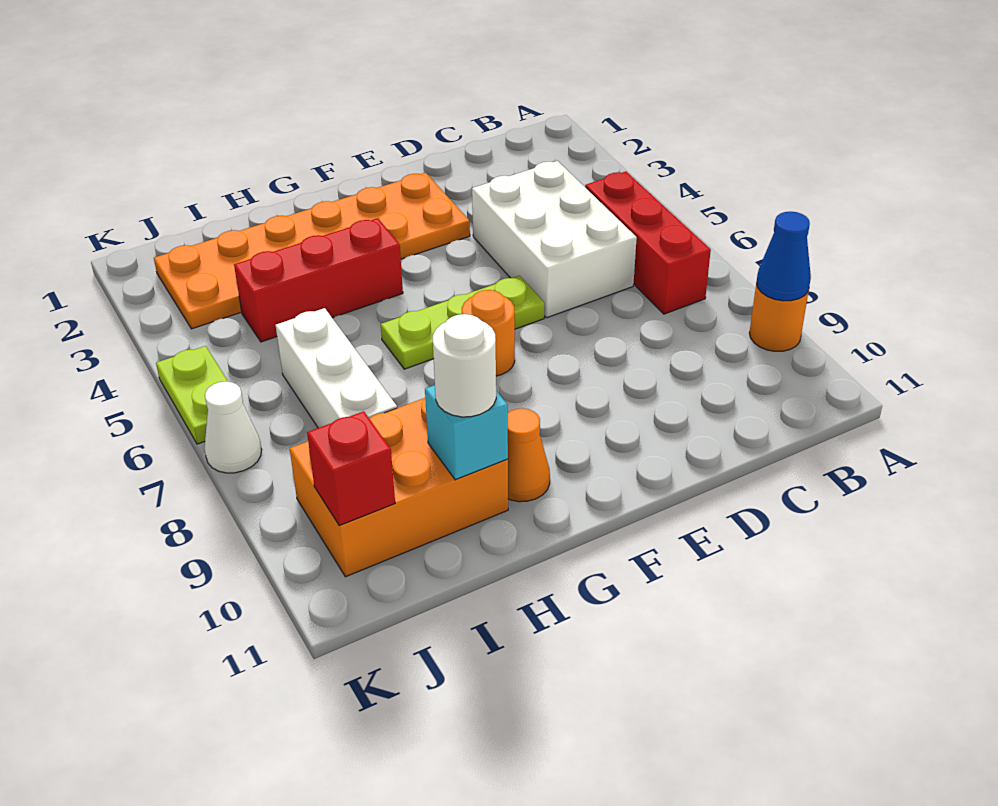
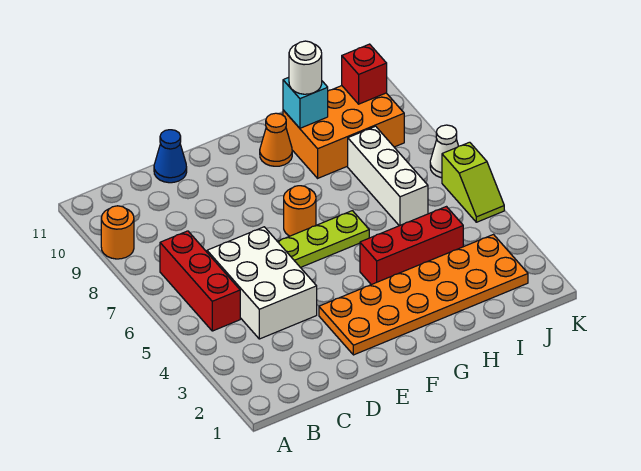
blue 1x1 cone [756,211,811,301] -> blue 1x1 cone moved to [154,130,187,183]
lime 1x2 plate [156,346,228,444] -> lime 1x2 slope [442,142,504,222]

